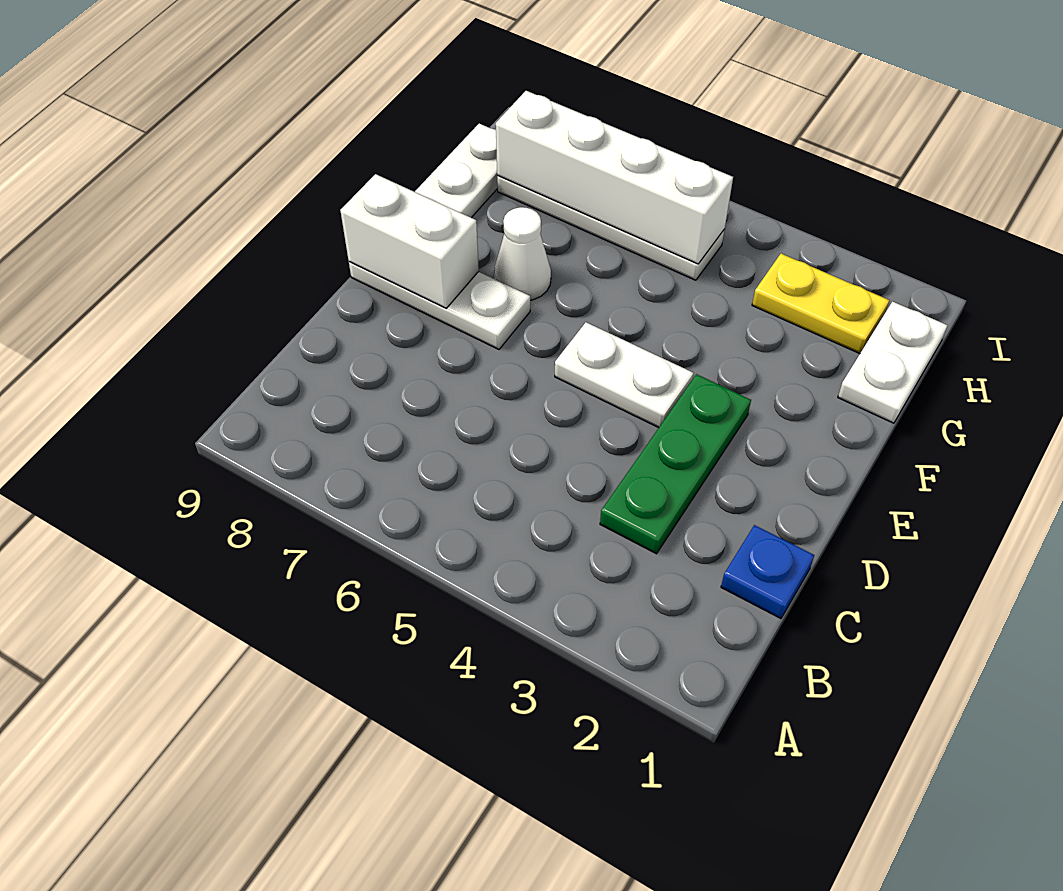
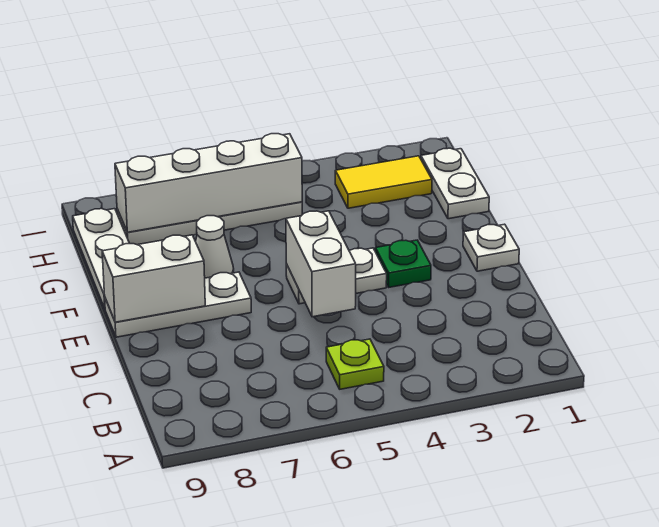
none -> lime 1x1 plate [326,339,384,389]
blue 1x1 plate [721,525,814,618] -> none
green 1x3 plate [600,374,751,554] -> green 1x1 plate [375,240,431,287]
none -> white 1x2 brick [286,211,356,317]
none -> white 1x1 plate [463,224,519,271]
yellow 1x2 plate [752,254,889,354] -> yellow 1x2 tile [335,156,432,208]

